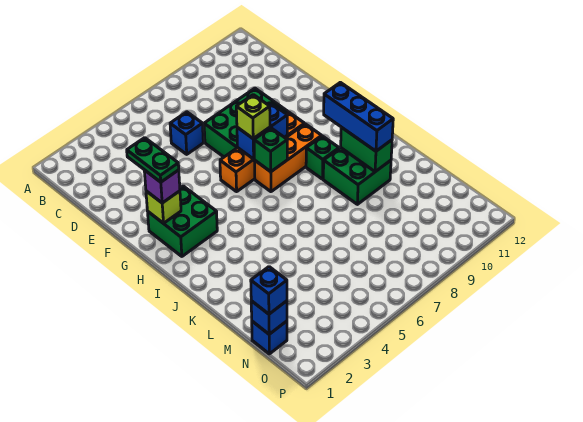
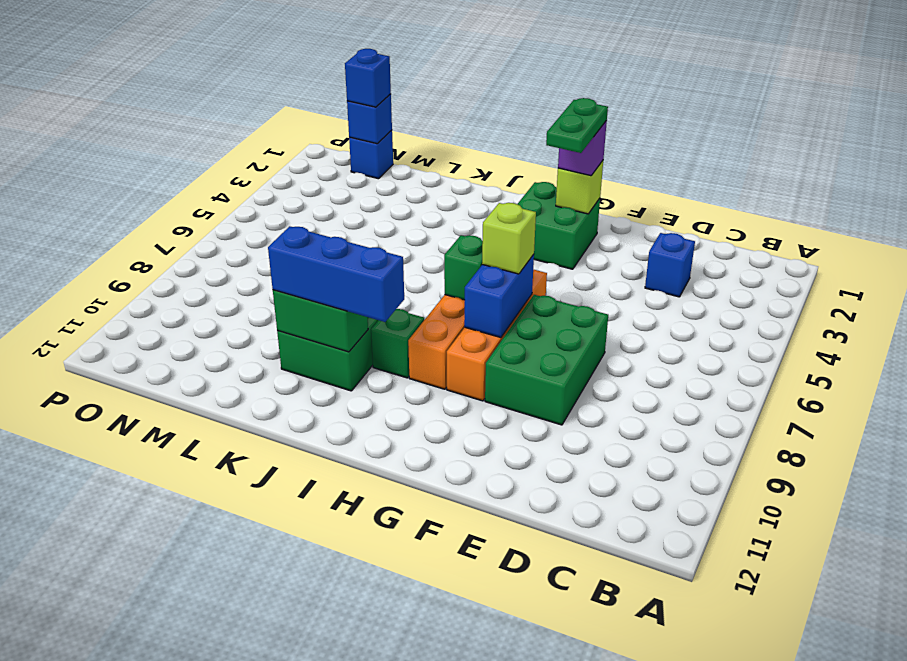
blue 1x1 brick [170,112,203,154] -> blue 1x1 brick moved to [645,233,695,297]
green 1x2 plate [127,138,179,182] -> green 1x2 plate turned to [546,98,608,153]

